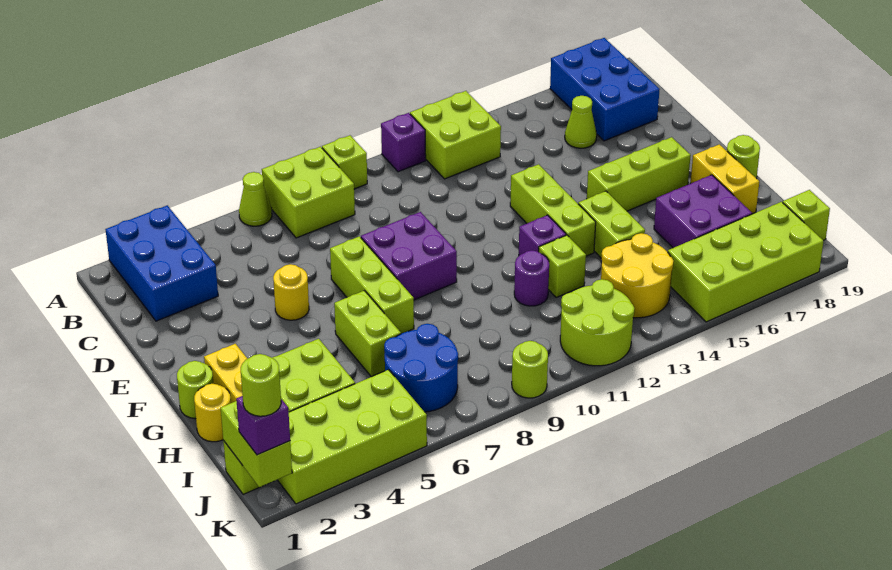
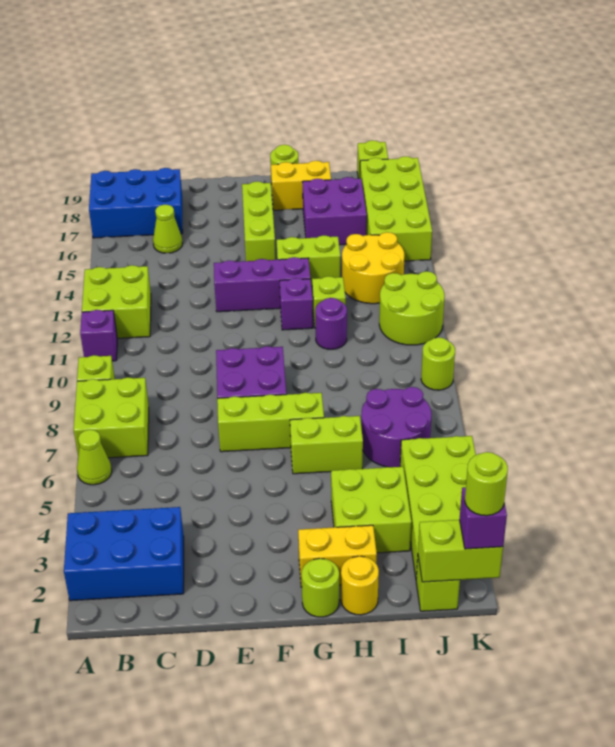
yellow 1x1 round brick [273,264,309,320] -> none
lime 1x3 brick [510,164,596,256] -> purple 1x3 brick [214,257,310,312]
blue 2x2 round brick [384,324,458,412] -> purple 2x2 round brick [361,387,432,467]

